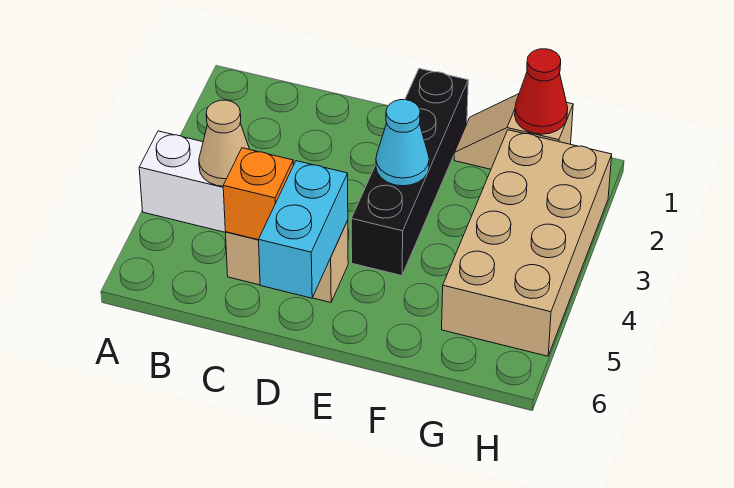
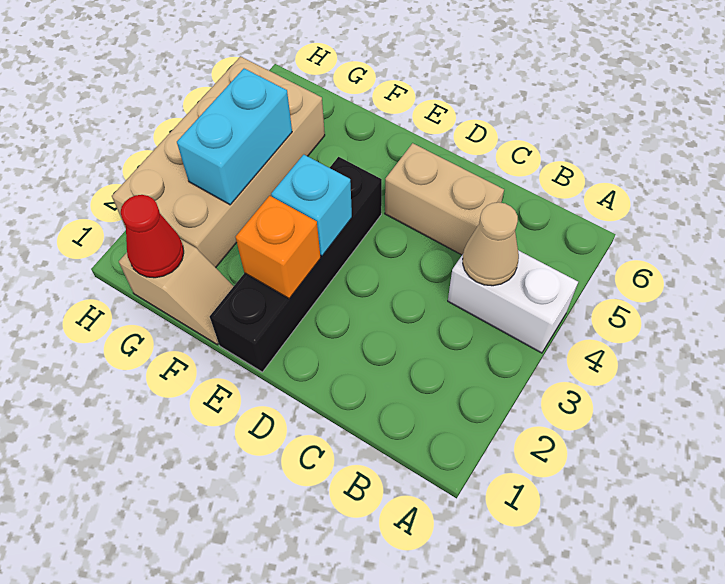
orange 1x1 brick [223,148,293,240] -> orange 1x1 brick moved to [236,196,320,298]
cyan 1x2 brick [259,161,348,298] -> cyan 1x2 brick moved to [177,69,292,205]
cyan 1x1 cone [376,100,429,186] -> cyan 1x1 brick [271,155,352,256]

